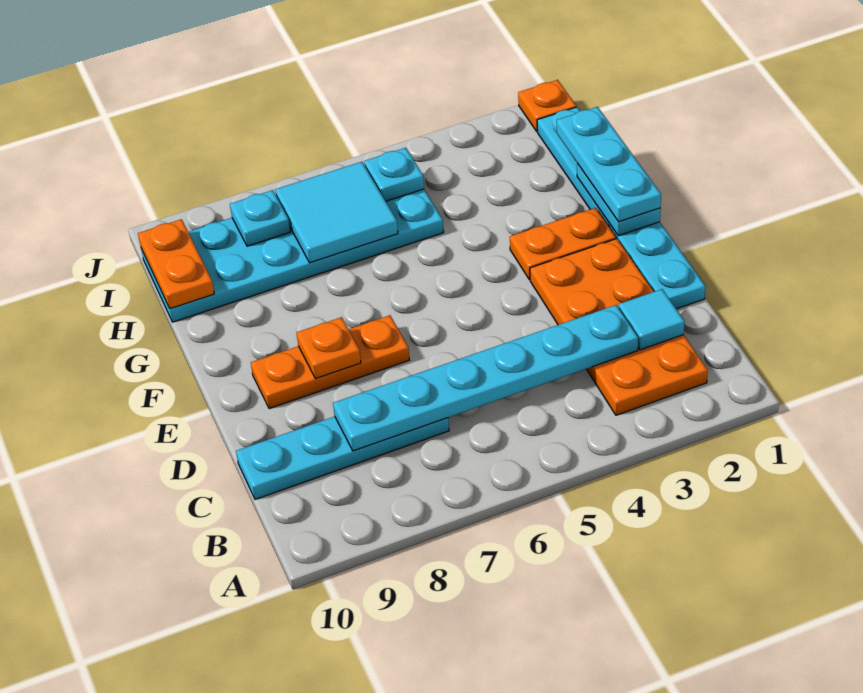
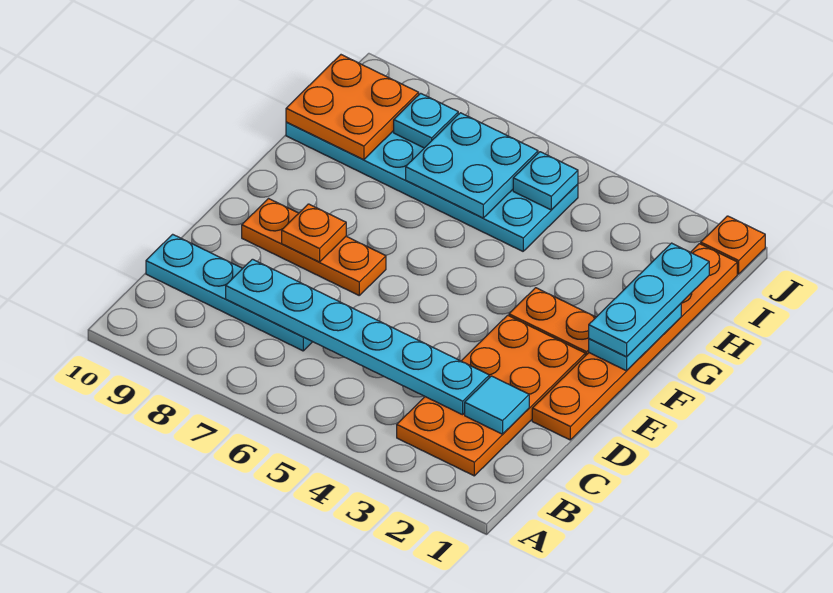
cyan 1x6 plate [537,107,705,309] -> orange 1x6 plate [532,244,737,440]
cyan 2x2 tile [275,162,398,263] -> cyan 2x2 plate [406,113,538,218]
orange 1x2 plate [138,219,214,309] -> orange 2x2 plate [286,55,419,160]

